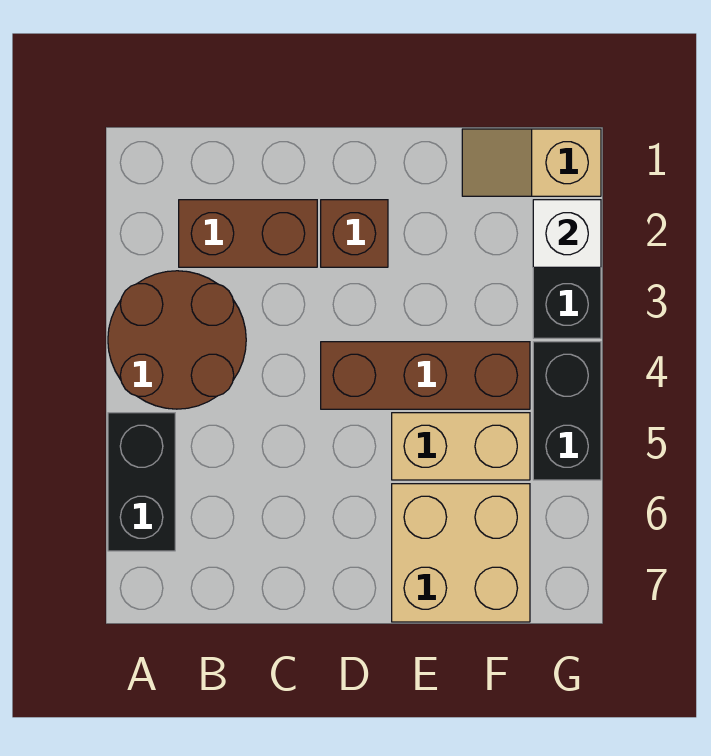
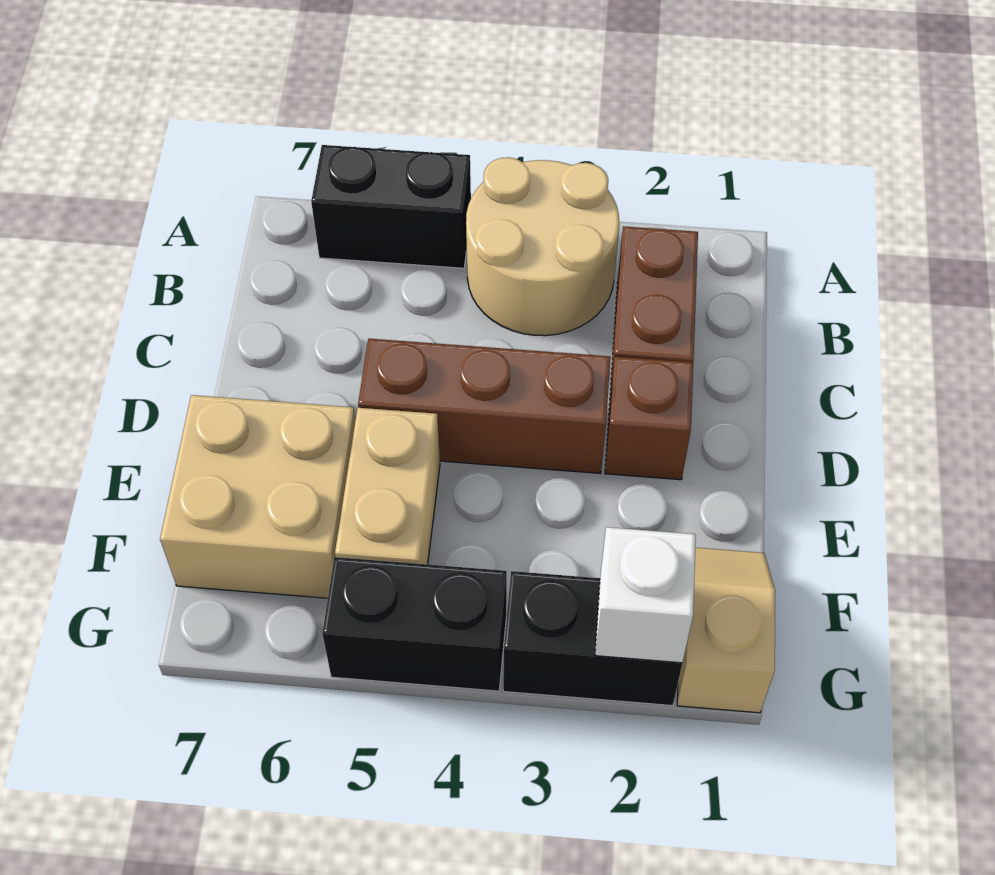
brown 2x2 round brick [108,271,246,409] -> tan 2x2 round brick [466,157,619,336]
brown 1x3 brick [321,342,530,409] -> brown 1x3 brick turned to [358,339,611,473]

